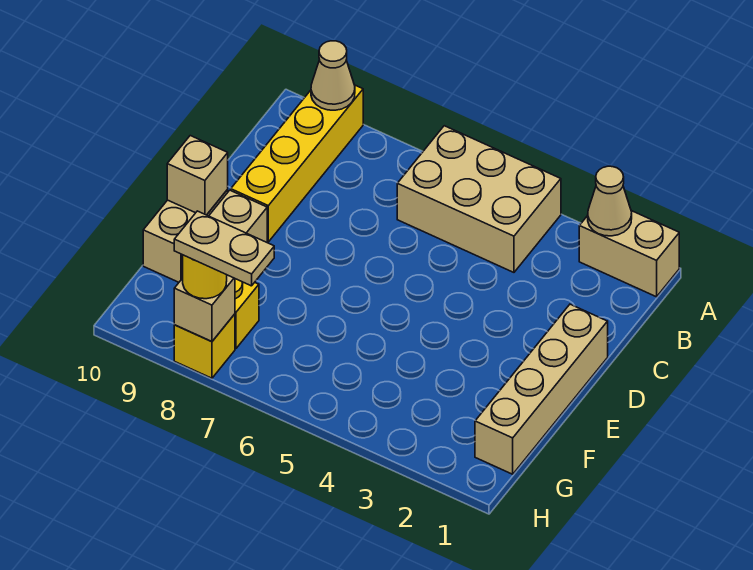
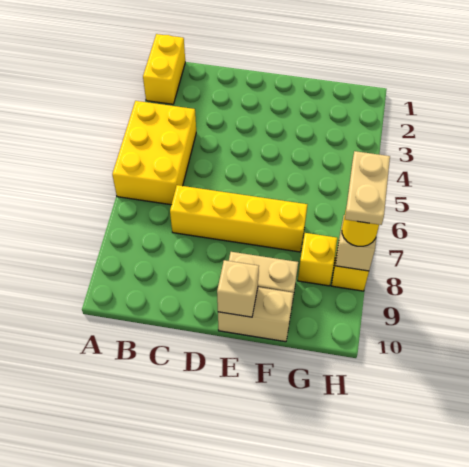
tan 1x2 brick [579,211,679,297] -> yellow 1x2 brick [143,34,185,104]
tan 1x1 cone [588,166,632,236] -> none
tan 2x3 brick [397,126,561,272] -> yellow 2x3 brick [112,101,196,205]
yellow 1x4 brick [231,85,363,242] -> yellow 1x4 brick moved to [170,185,308,252]
tan 1x1 cone [311,41,355,110] -> none
tan 1x4 brick [475,304,608,474] -> none

